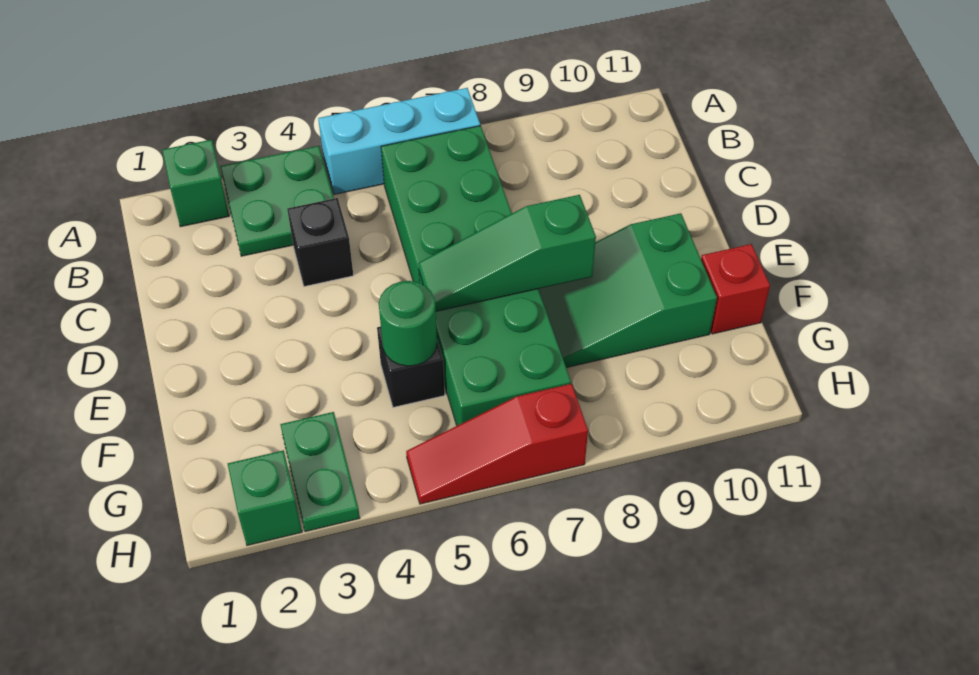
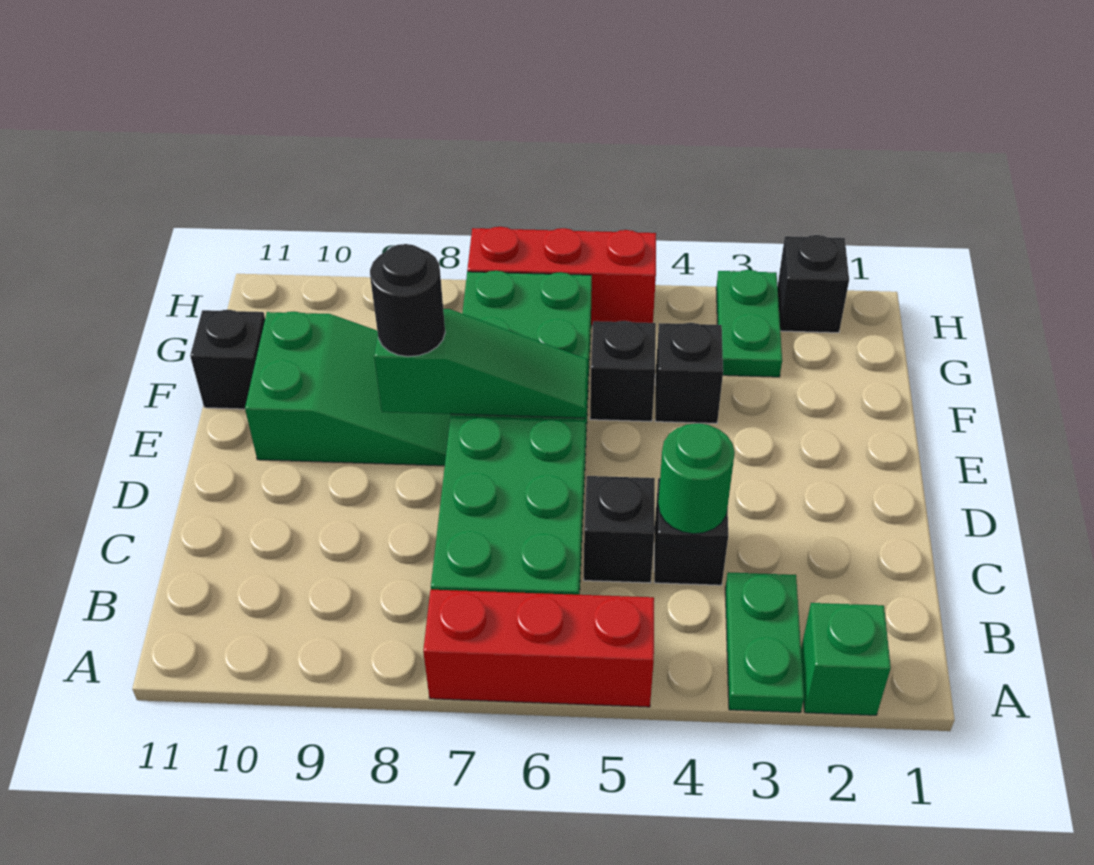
green 2x2 plate [221,146,334,256] -> green 1x2 plate [725,573,804,713]
cyan 1x3 brick [318,88,480,194] -> red 1x3 brick [423,590,654,707]
none -> black 1x1 brick [584,476,655,583]
none -> black 1x1 round brick [370,244,445,357]
none -> black 1x1 brick [655,323,723,423]
green 1x1 round brick [379,281,437,366] -> green 1x1 round brick moved to [658,423,735,534]
red 1x1 brick [701,244,770,334] -> black 1x1 brick [190,310,265,409]
green 1x1 brick [228,450,302,545] -> black 1x1 brick [777,235,849,333]
red 1x3 slope [406,384,588,504] -> red 1x3 brick [467,227,656,326]

